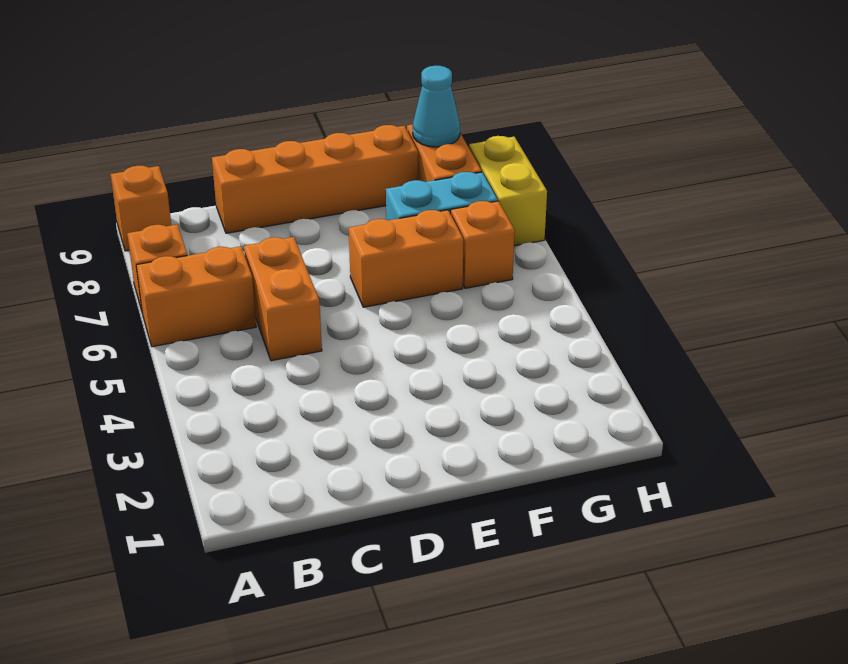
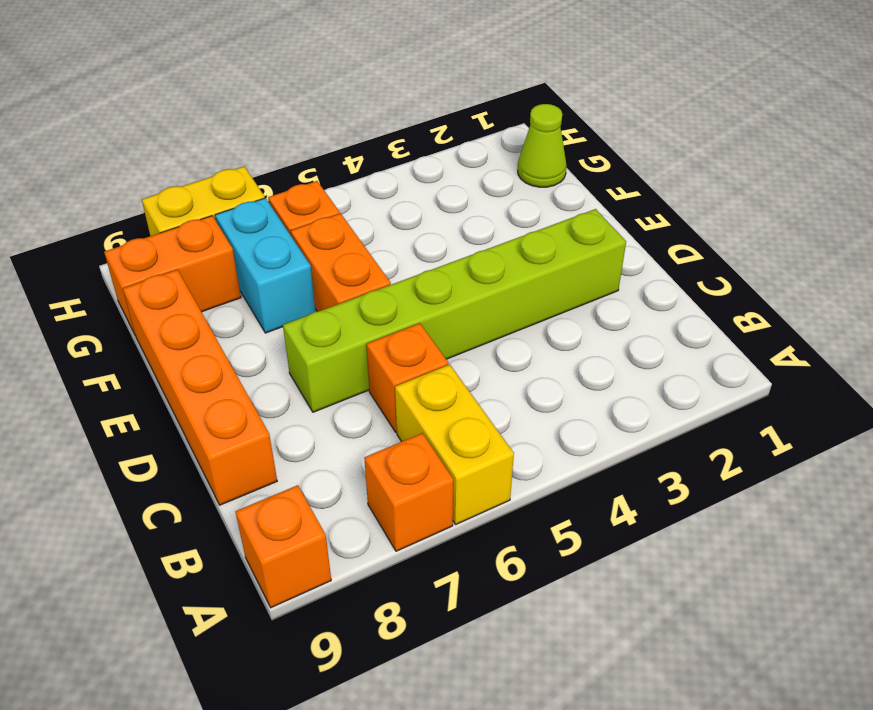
orange 1x2 brick [136,246,256,347] -> yellow 1x2 brick [395,364,514,525]
orange 1x2 brick [244,237,322,361] -> orange 1x1 brick [366,323,448,432]
none -> lime 1x6 brick [283,209,626,412]
none -> lime 1x1 cone [518,104,567,187]
cyan 1x1 cone [413,66,460,147] -> none

